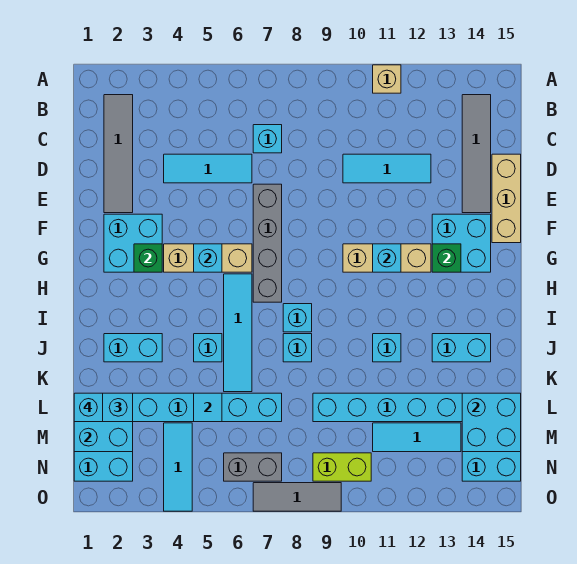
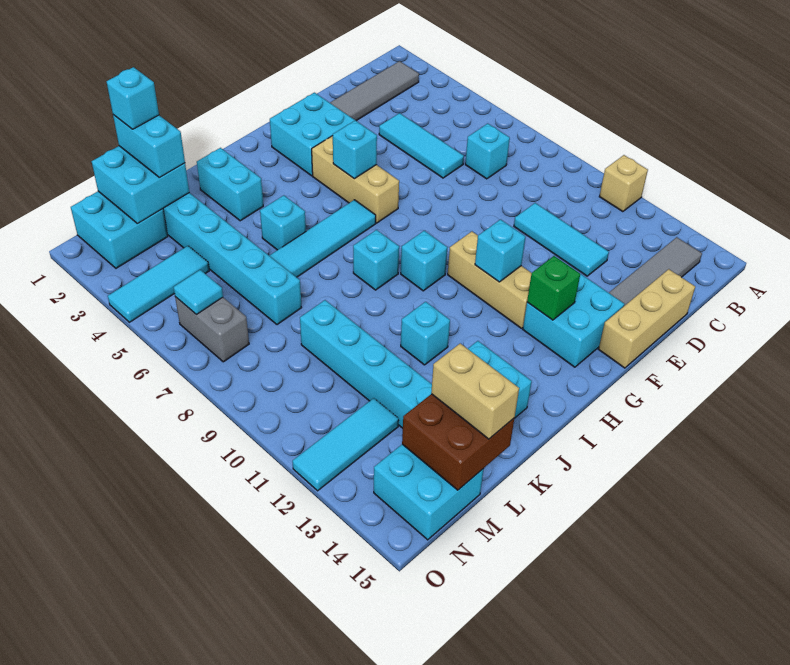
grey 1x4 brick [253,184,282,302] -> none
green 1x1 brick [134,244,162,272] -> none
cyan 1x1 brick [283,334,312,362] -> cyan 1x1 brick moved to [401,231,447,291]
cyan 1x1 tile [194,393,222,422] -> cyan 1x1 tile moved to [174,270,223,314]
cyan 2x2 brick [462,393,521,452] -> brown 2x2 brick [402,394,514,490]
none -> tan 1x2 brick [431,344,519,439]
cyan 1x3 tile [373,423,461,452] -> cyan 1x3 tile turned to [292,398,399,491]
lime 1x2 brick [313,453,371,481] -> none
grey 1x3 tile [253,483,341,511] -> none

